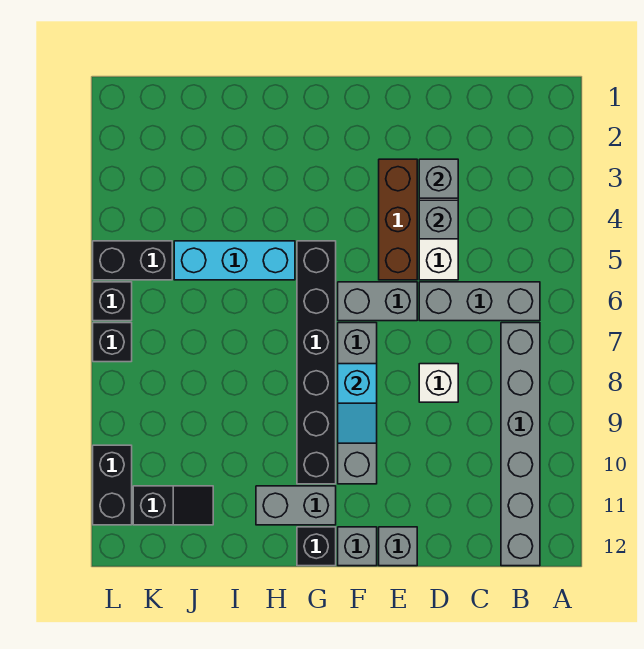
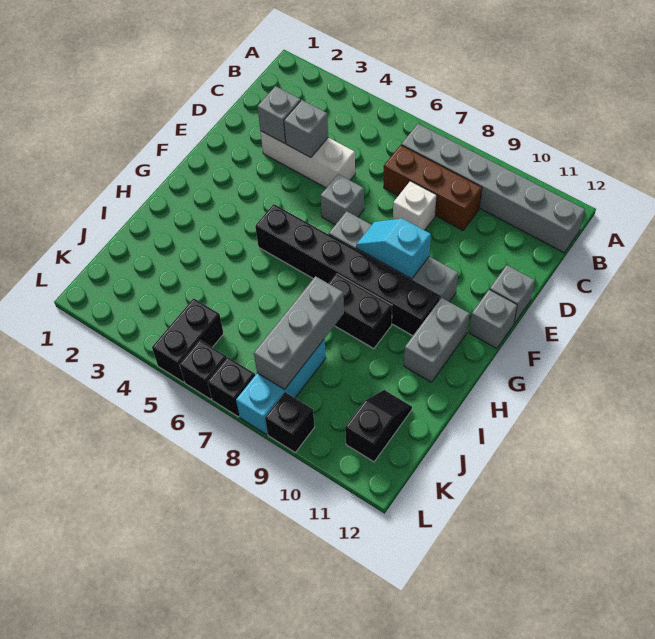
grey 1x3 brick [419,282,540,321] -> grey 1x3 brick moved to [254,276,344,389]
brown 1x3 brick [379,159,417,280] -> brown 1x3 brick moved to [384,145,482,230]
grey 1x2 brick [338,282,417,321] -> grey 1x1 brick [320,174,364,225]
cyan 1x2 slope [338,364,377,443] -> cyan 1x2 slope turned to [356,219,431,279]
black 1x1 brick [297,527,336,566] -> black 1x1 brick moved to [265,392,315,452]
cyan 1x3 brick [174,241,295,280] -> cyan 1x3 brick moved to [236,340,326,434]
black 1x2 brick [93,445,132,525] -> black 1x2 brick moved to [328,274,392,349]

